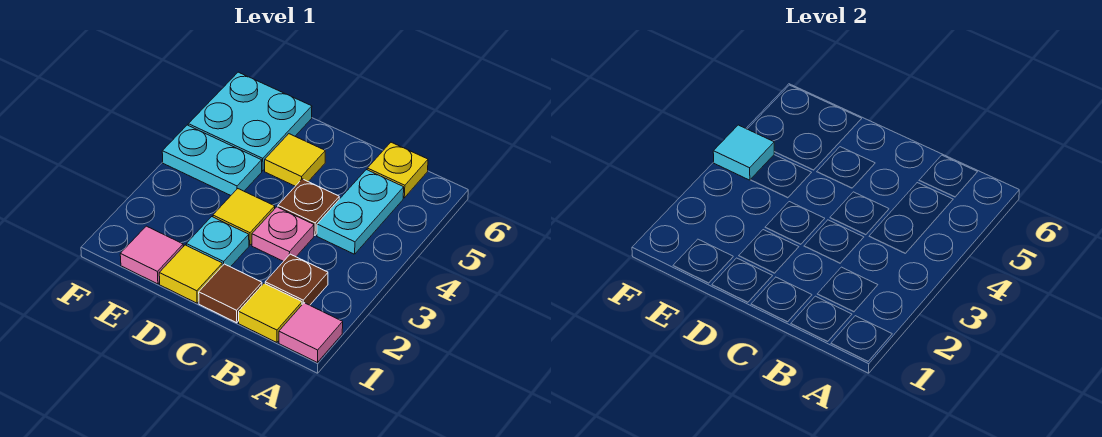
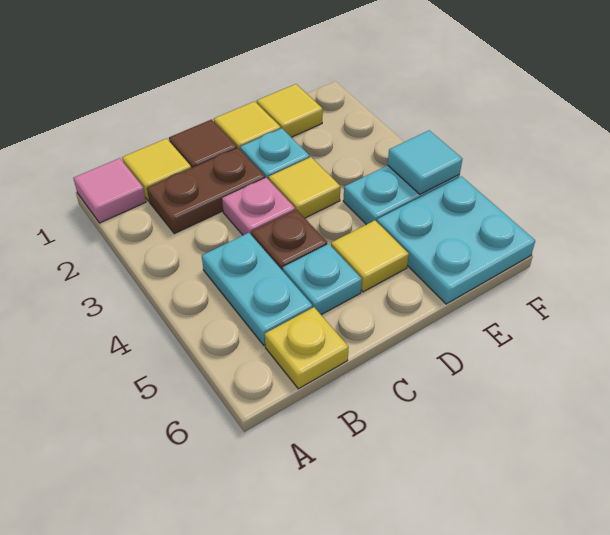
brown 1x1 plate [265,254,328,305] -> brown 1x2 plate [147,148,265,234]
none -> cyan 1x1 plate [283,244,362,315]
pink 1x1 tile [120,226,183,284] -> yellow 1x1 tile [257,84,323,137]

